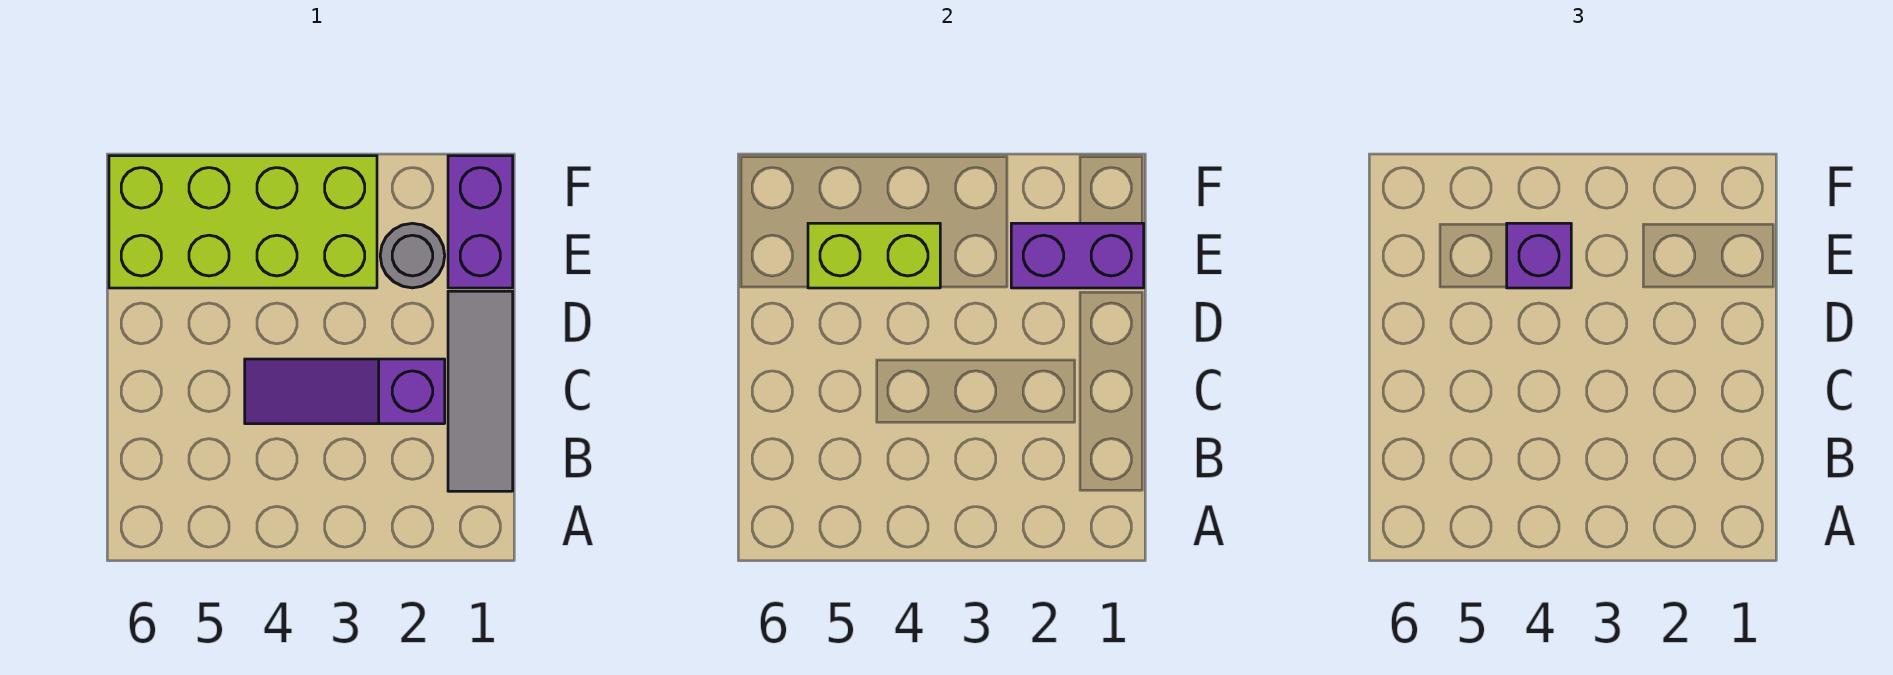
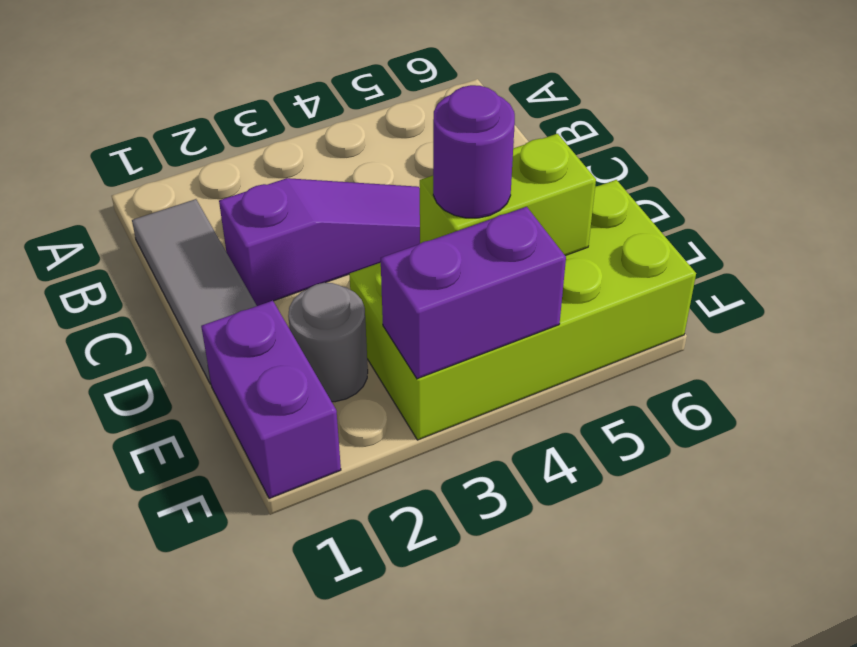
purple 1x2 brick [1011,223,1144,288] -> purple 1x2 brick moved to [381,207,566,379]
purple 1x1 brick [1507,223,1571,288] -> purple 1x1 round brick [433,85,515,218]

